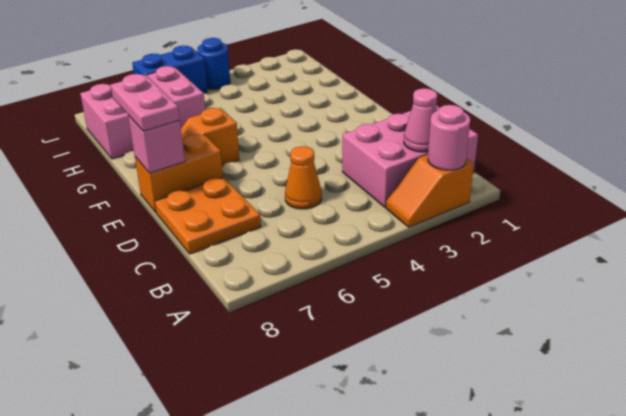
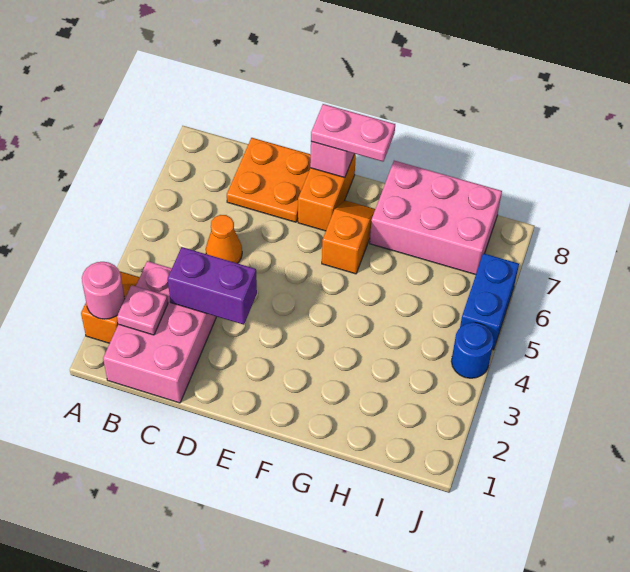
pink 1x1 cone [404,88,437,152] -> pink 1x1 plate [117,285,168,335]
none -> purple 1x2 brick [168,247,257,325]
pink 2x3 brick [80,66,205,159] -> pink 2x3 brick turned to [370,161,502,275]

